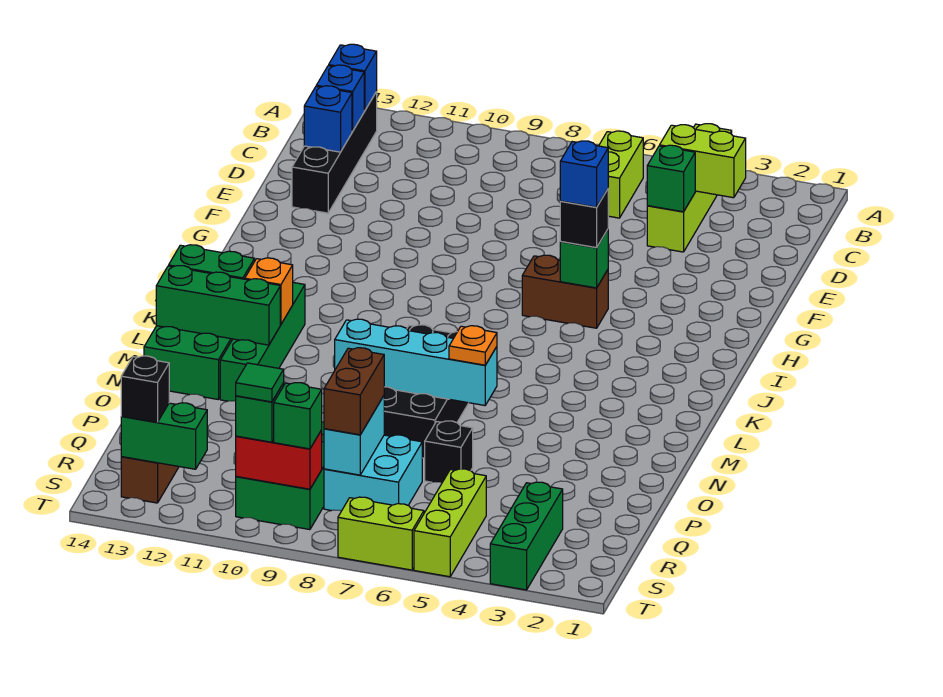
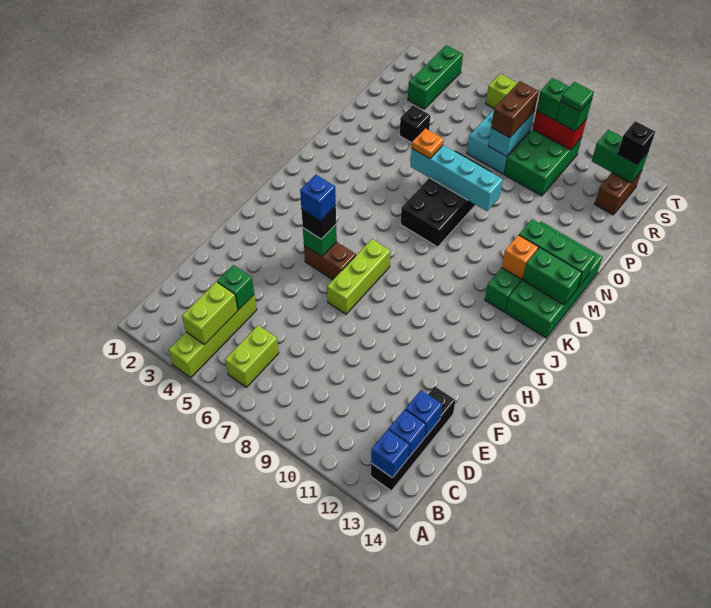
lime 1x2 brick [660,125,746,198] -> lime 1x2 brick turned to [182,282,238,345]
black 1x1 brick [425,421,473,483] -> black 1x1 brick moved to [400,105,430,143]
lime 1x3 brick [414,469,486,577] -> lime 1x3 brick moved to [327,239,390,314]

